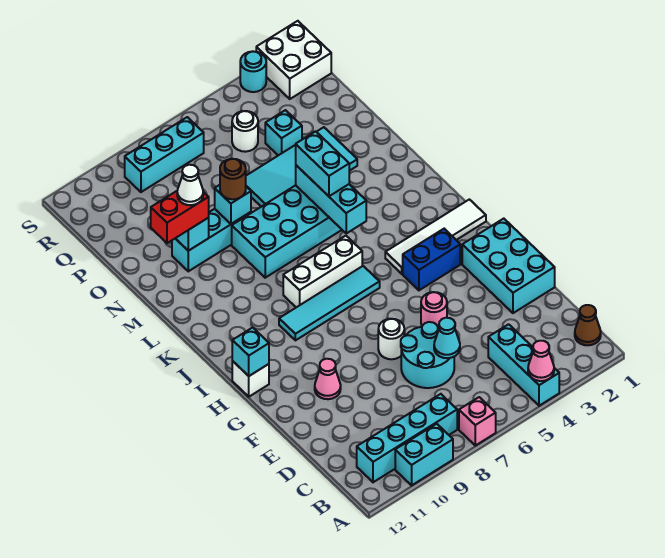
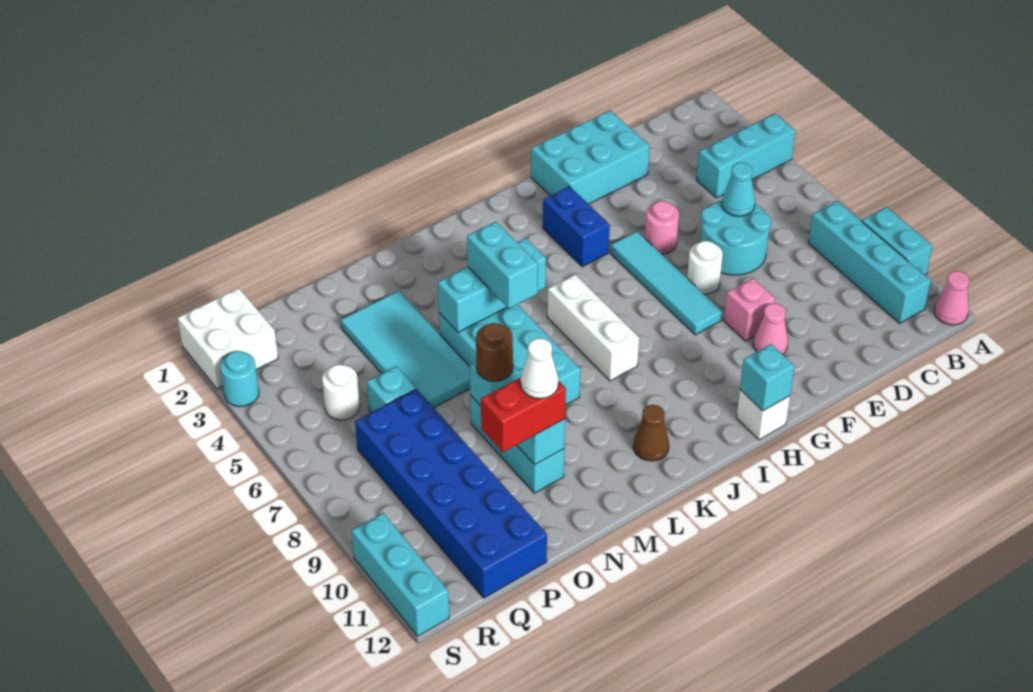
pink 1x1 cone [528,341,554,381] -> pink 1x1 cone moved to [934,271,969,325]
pink 1x1 brick [459,397,496,446] -> pink 1x1 brick moved to [724,278,775,341]
brown 1x1 cone [575,305,601,345] -> brown 1x1 cone moved to [633,405,669,461]
white 1x4 tile [385,199,486,274] -> none
cyan 1x4 tile [279,266,380,340] -> cyan 1x4 tile moved to [611,231,722,335]
cyan 1x2 brick [296,131,349,196] -> cyan 1x2 brick turned to [467,222,538,309]
red 1x2 brick [151,191,209,243] -> red 1x2 brick turned to [481,377,566,452]
cyan 1x1 brick [265,110,302,155] -> cyan 1x1 brick moved to [367,366,416,412]
none -> blue 2x6 brick [355,389,547,598]
cyan 1x3 brick [125,117,204,192] -> cyan 1x3 brick moved to [352,513,449,636]

